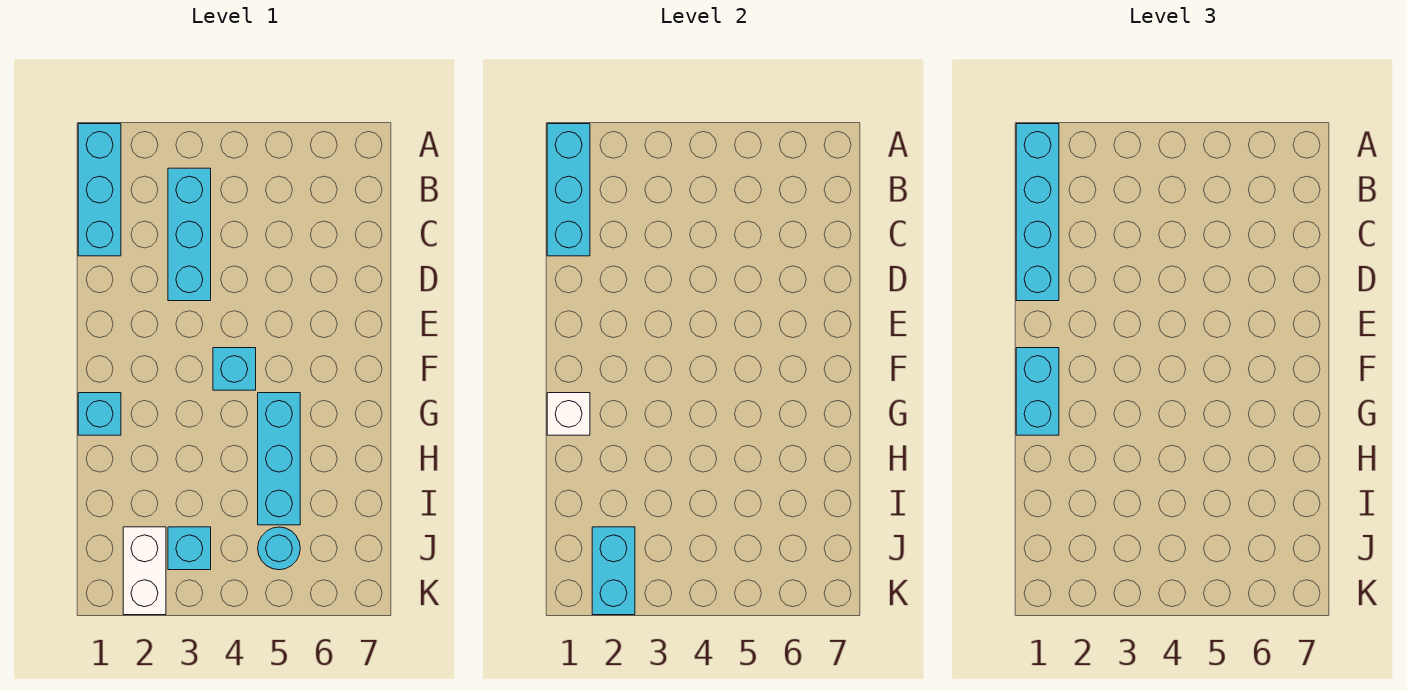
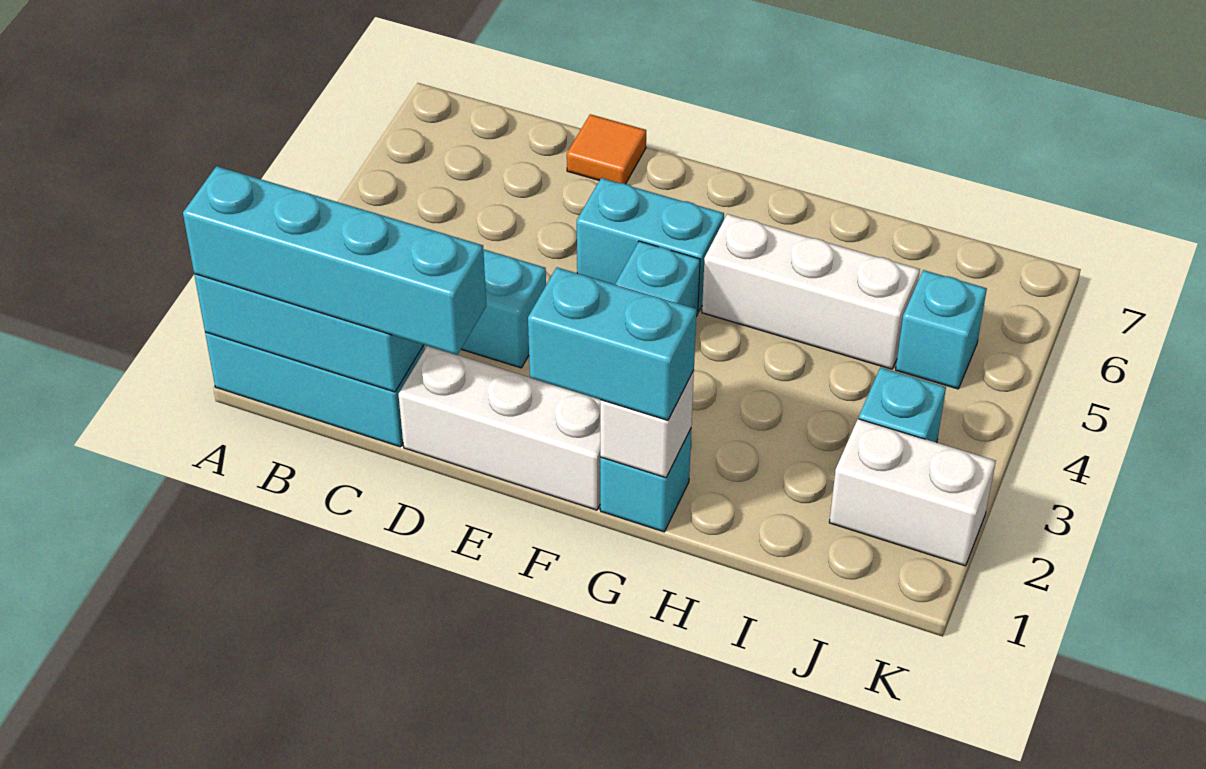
none -> white 1x3 brick [398,346,600,510]
none -> orange 1x1 tile [567,114,646,184]
cyan 1x3 brick [258,393,300,525] -> white 1x3 brick [702,214,920,369]
cyan 1x2 brick [592,527,635,615] -> cyan 1x2 brick moved to [577,178,724,312]
cyan 1x1 round brick [258,527,300,570] -> cyan 1x1 brick [896,270,987,389]

